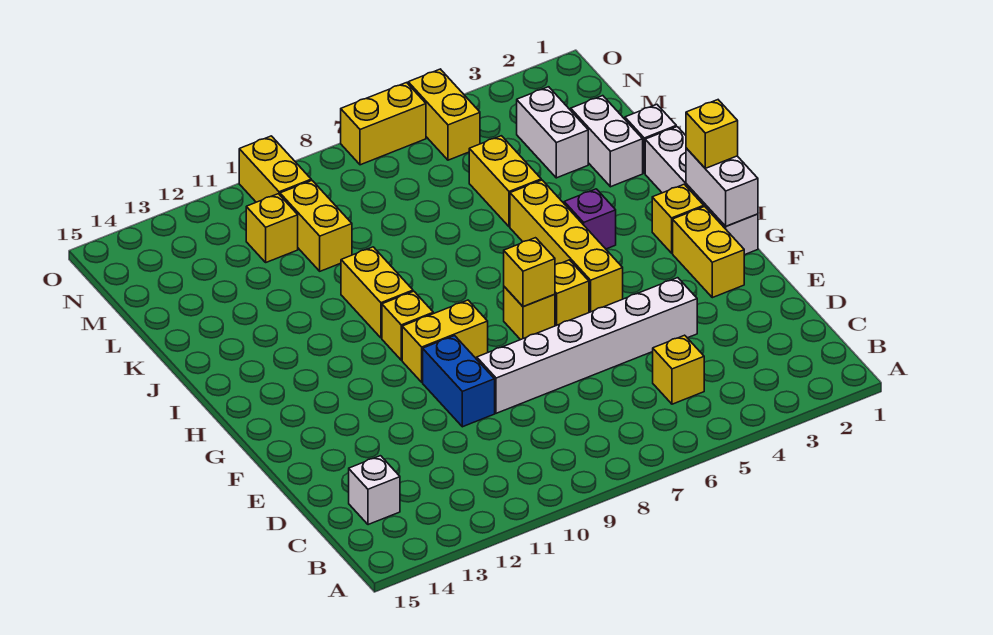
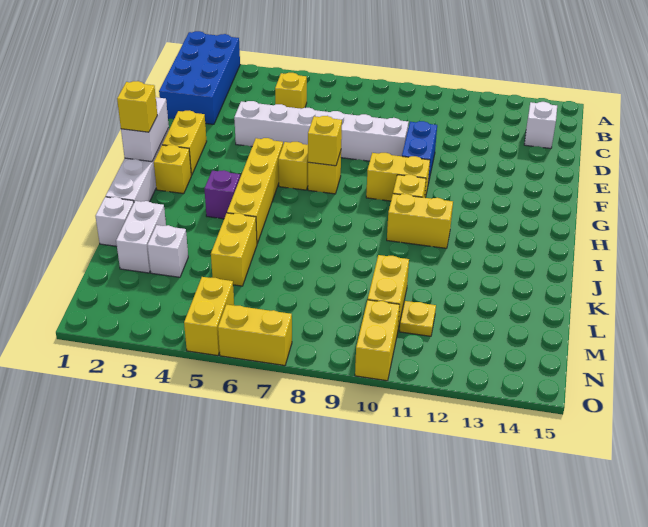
none -> blue 2x4 brick [159,31,240,124]
yellow 1x2 brick [341,247,413,338] -> yellow 1x2 brick turned to [387,194,453,248]
white 1x2 brick [517,87,588,178] -> white 1x1 brick [147,225,188,277]
yellow 1x1 brick [246,194,298,262] -> yellow 1x1 plate [400,301,436,336]

